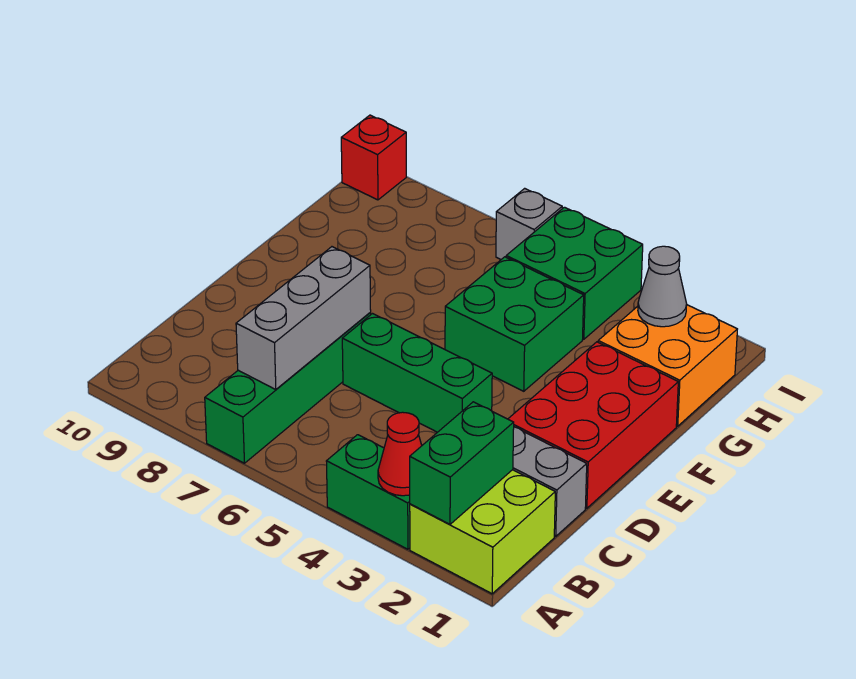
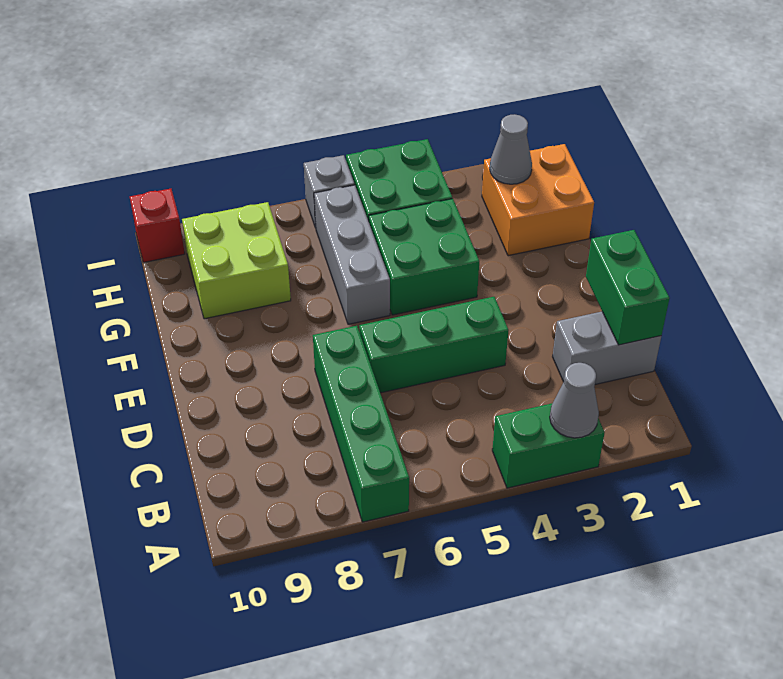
lime 2x2 brick [410,470,555,594] -> lime 2x2 brick moved to [182,202,291,319]
green 1x2 brick [410,402,514,524] -> green 1x2 brick moved to [586,230,670,345]
red 1x1 cone [378,412,422,496] -> grey 1x1 cone [550,363,599,438]
grey 1x3 brick [236,247,371,390] -> grey 1x3 brick moved to [314,185,390,324]
red 2x3 brick [508,342,678,508] -> none

